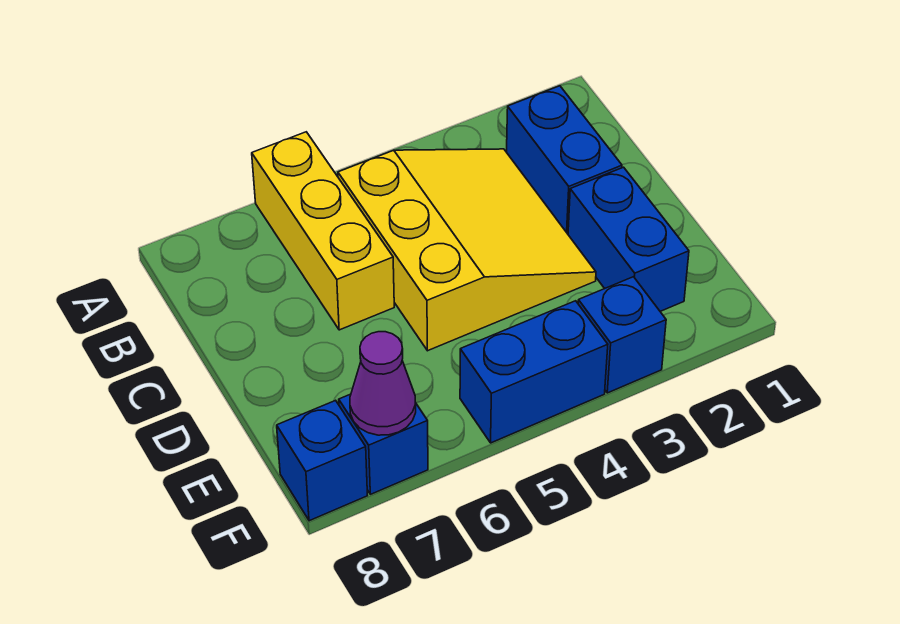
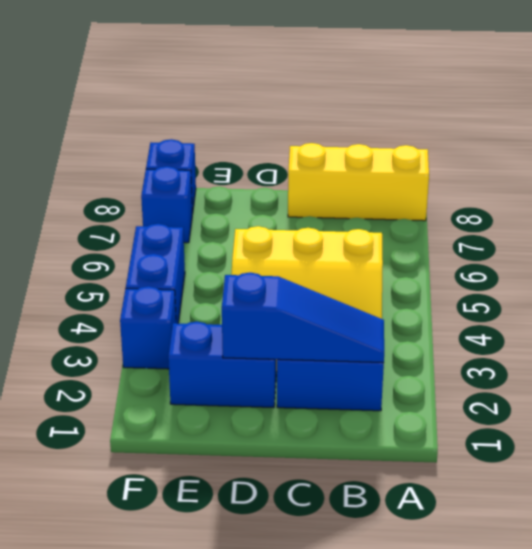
yellow 1x3 brick [252,132,394,330] -> yellow 1x3 brick moved to [288,143,429,221]
none -> blue 1x3 slope [222,272,384,363]
purple 1x1 cone [350,332,416,435] -> none

